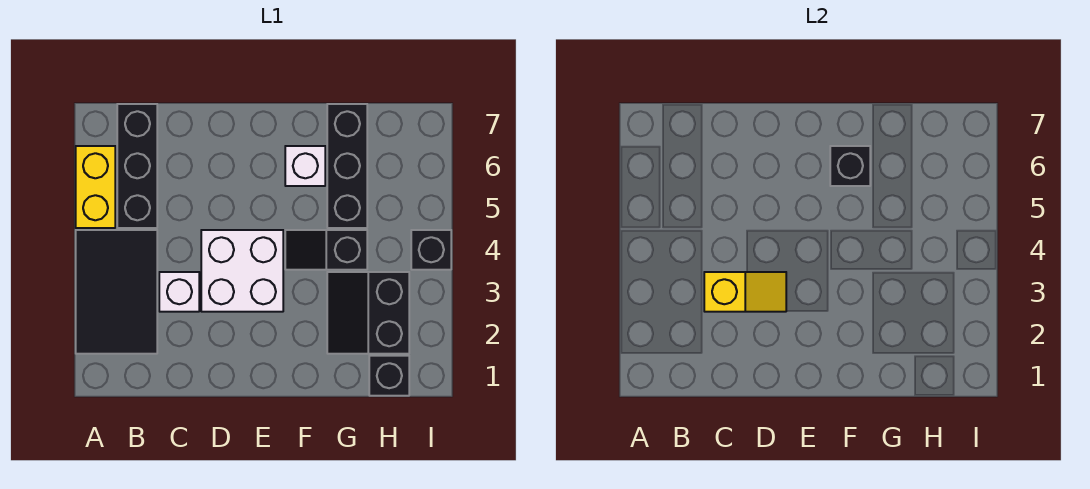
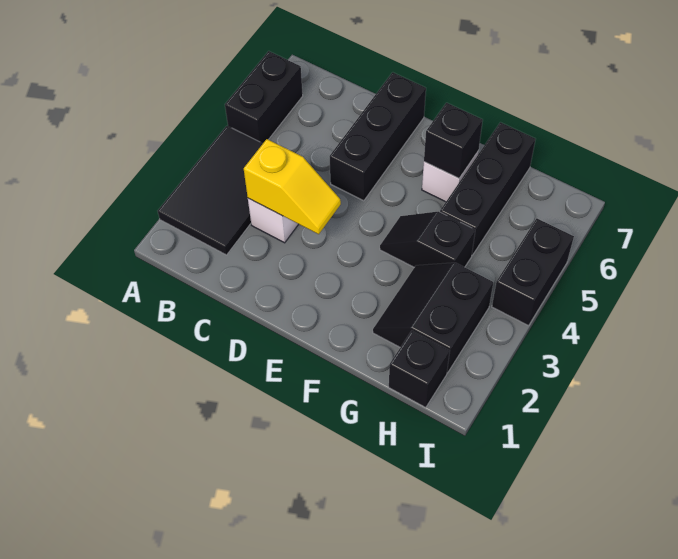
yellow 1x2 brick [76,146,115,228] -> black 1x2 brick [225,51,303,143]
black 1x3 brick [117,104,157,228] -> black 1x3 brick moved to [330,72,426,201]
white 2x2 brick [201,230,283,312] -> none
black 1x1 brick [411,230,451,270] -> black 1x2 brick [492,219,574,326]

